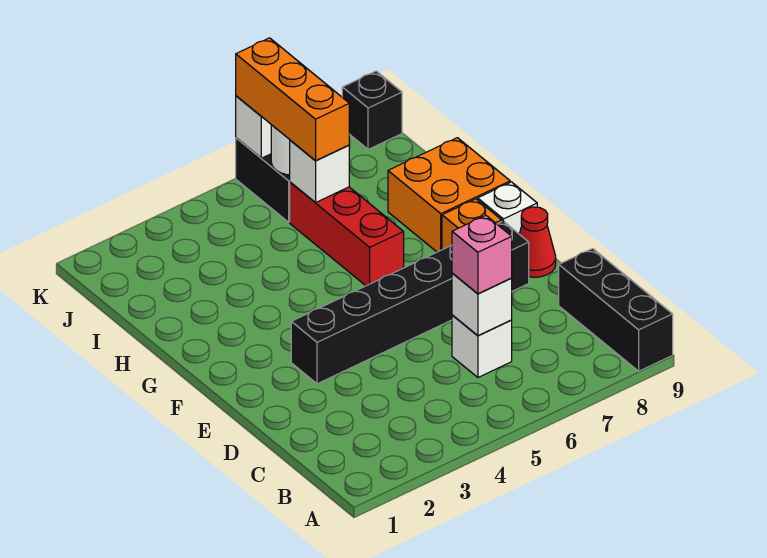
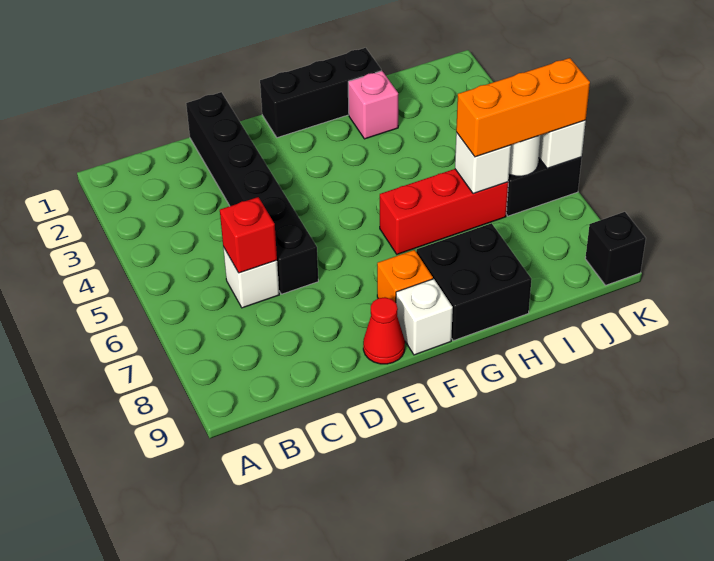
black 1x3 brick [559,249,673,371] -> black 1x3 brick moved to [260,48,381,138]
white 1x1 brick [452,273,512,336] -> red 1x1 brick [220,197,277,273]
pink 1x1 brick [452,215,512,294] -> pink 1x1 brick moved to [348,71,398,139]
black 1x6 brick [291,221,529,384] -> black 1x6 brick moved to [186,92,318,294]
orange 2x2 brick [388,138,510,252] -> black 2x2 brick [416,223,532,341]

